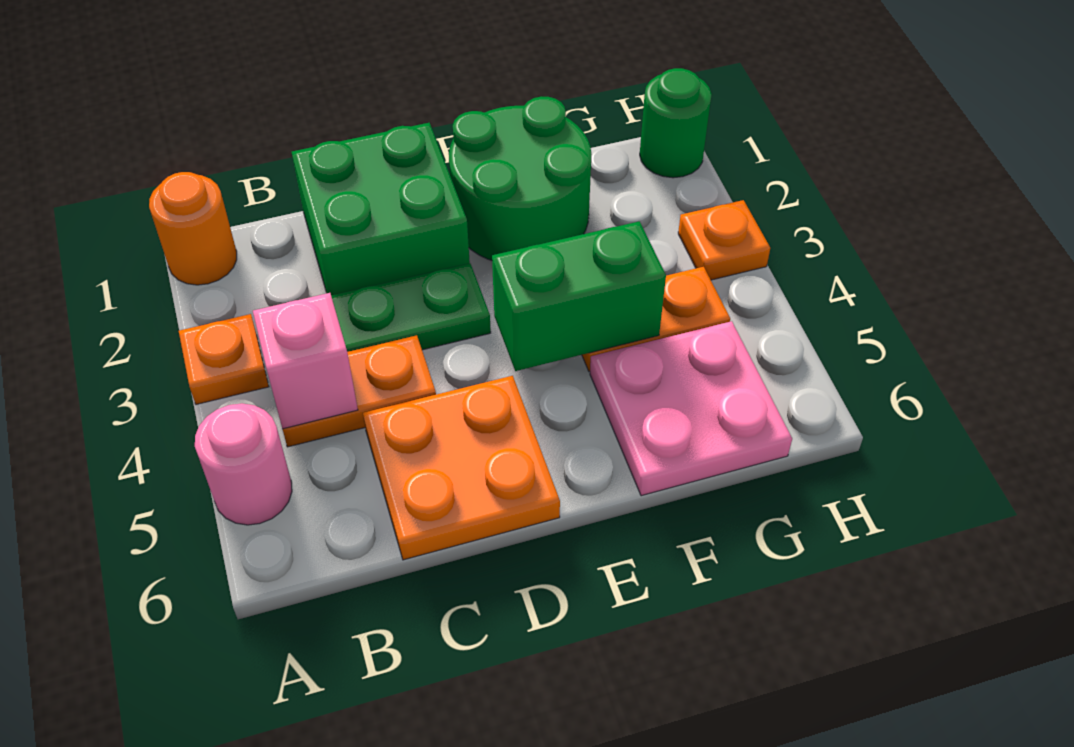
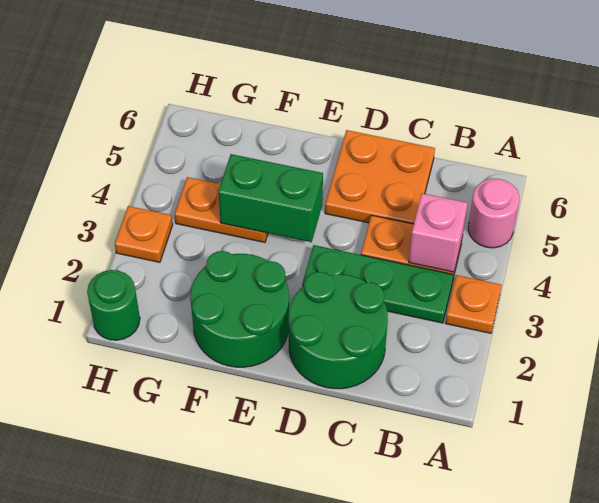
orange 1x1 round brick [149,172,237,285] -> none
green 2x2 brick [292,123,470,295] -> green 2x2 round brick [289,272,388,389]
pink 2x2 plate [590,321,792,496] -> none

